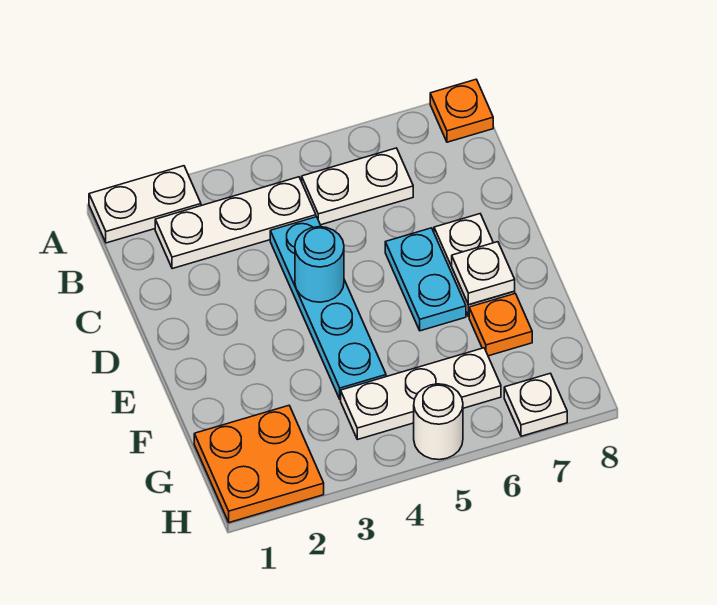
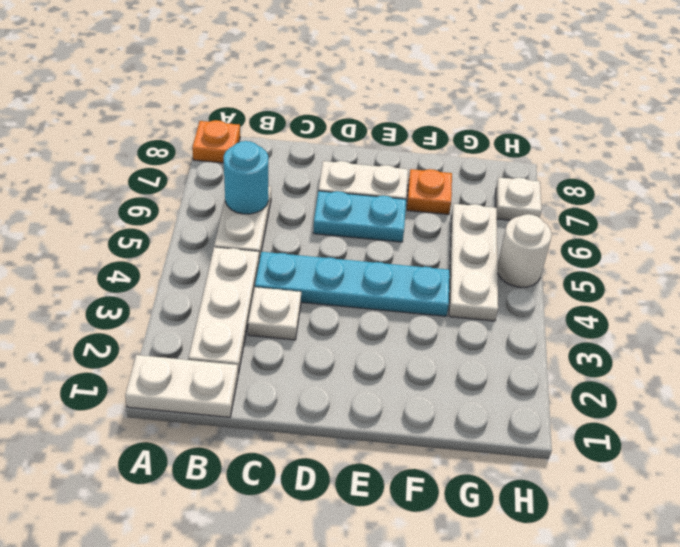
white 1x2 plate [89,166,201,243] -> white 1x2 plate turned to [125,355,238,417]
cyan 1x1 round brick [295,227,344,302] -> cyan 1x1 round brick moved to [224,141,269,214]
white 1x1 plate [452,242,515,305] -> white 1x1 plate moved to [248,287,301,340]
orange 2x2 plate [194,406,324,523] -> none

